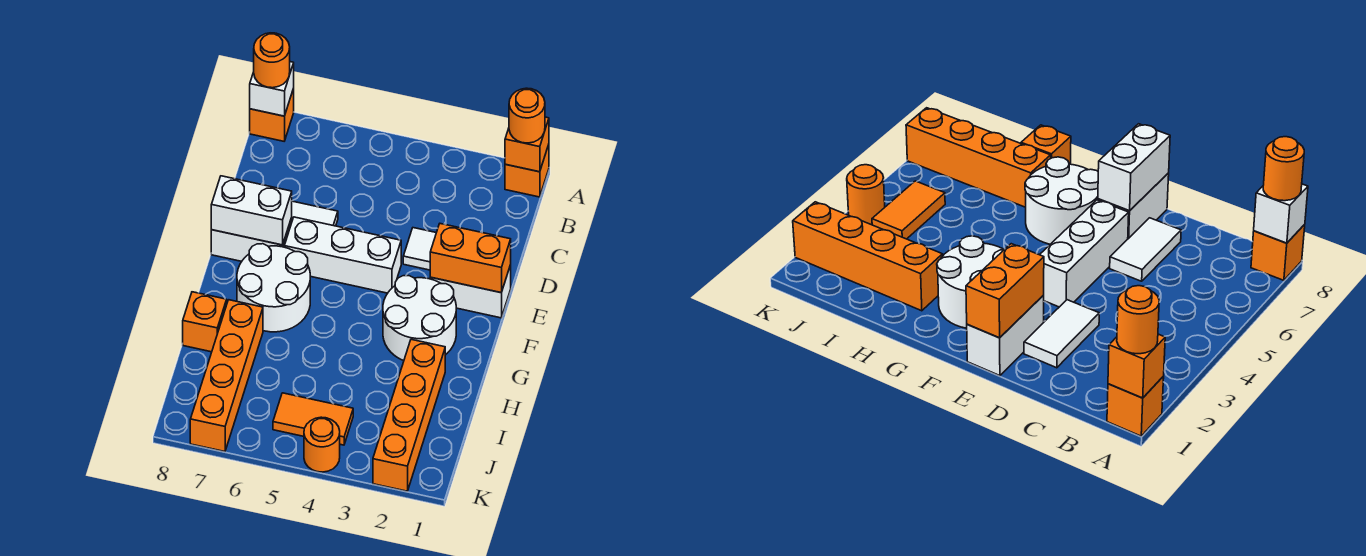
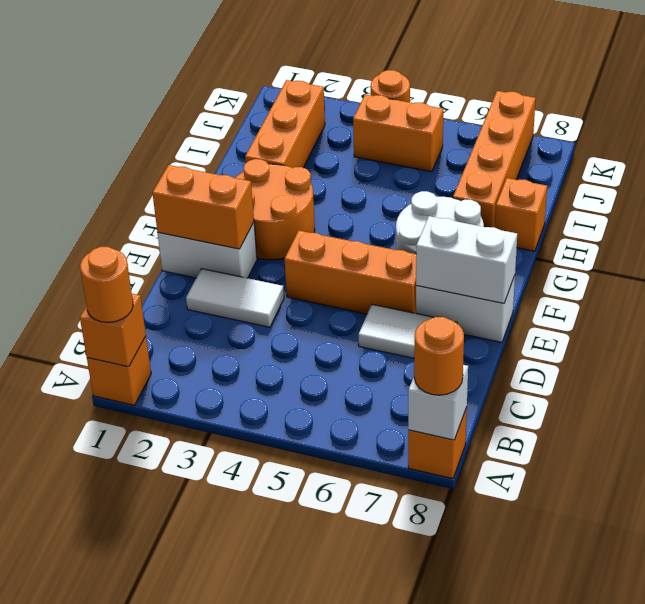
white 1x3 brick [284,217,401,293] -> orange 1x3 brick [285,231,416,314]
white 2x2 round brick [383,276,456,361] -> orange 2x2 round brick [235,159,315,260]
orange 1x4 brick [373,339,445,491] -> orange 1x3 brick [245,80,325,168]
orange 1x2 tile [273,393,353,445] -> orange 1x2 brick [353,94,443,172]

